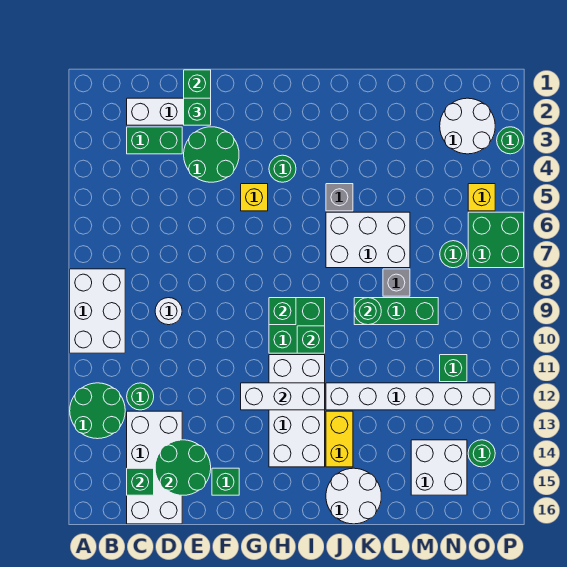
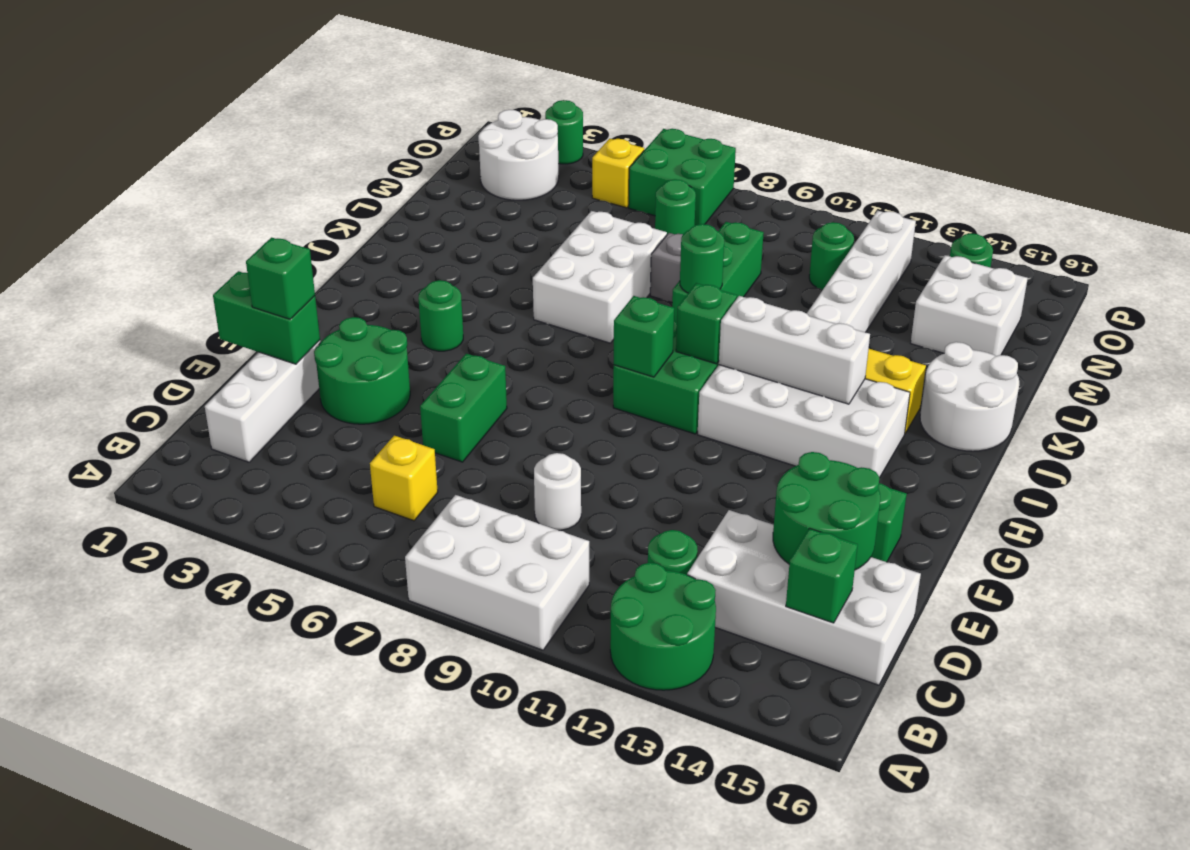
green 1x2 brick [127,127,182,154] -> green 1x2 brick moved to [420,354,507,462]
yellow 1x1 brick [241,184,268,211] -> yellow 1x1 brick moved to [370,436,438,521]
white 1x3 brick [241,383,325,410] -> white 1x3 brick turned to [719,296,870,404]
grey 1x1 brick [326,184,353,211] -> none
green 1x1 brick [440,355,467,382] -> green 1x1 round brick [809,222,854,290]

